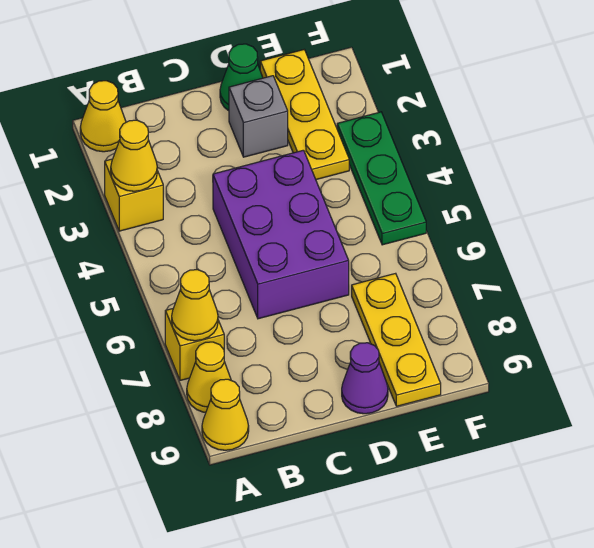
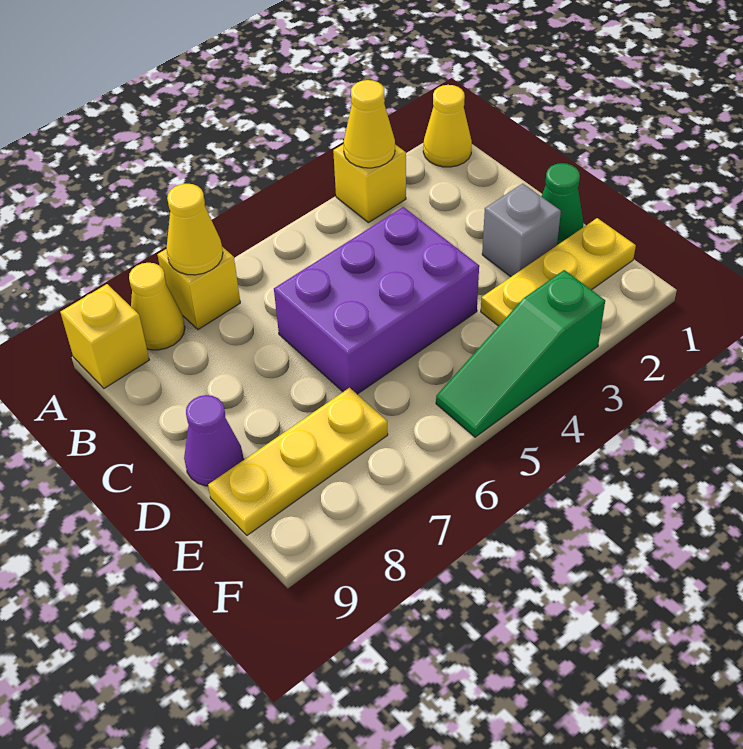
yellow 1x1 cone [202,379,249,450] -> yellow 1x1 brick [60,284,149,388]
green 1x3 plate [337,112,426,245] -> green 1x3 slope [436,270,605,437]

